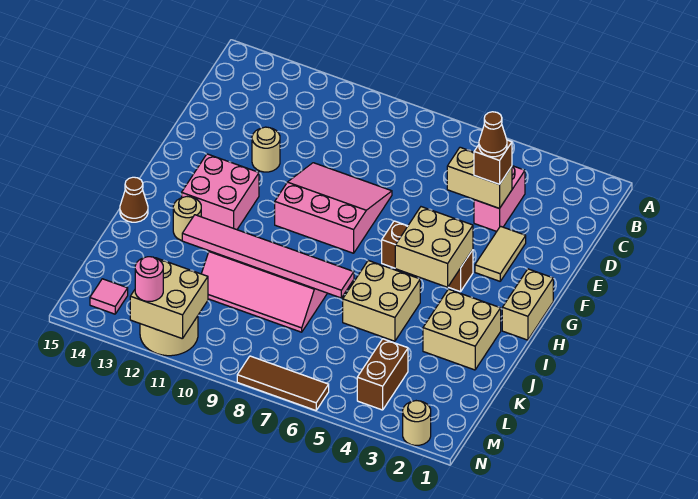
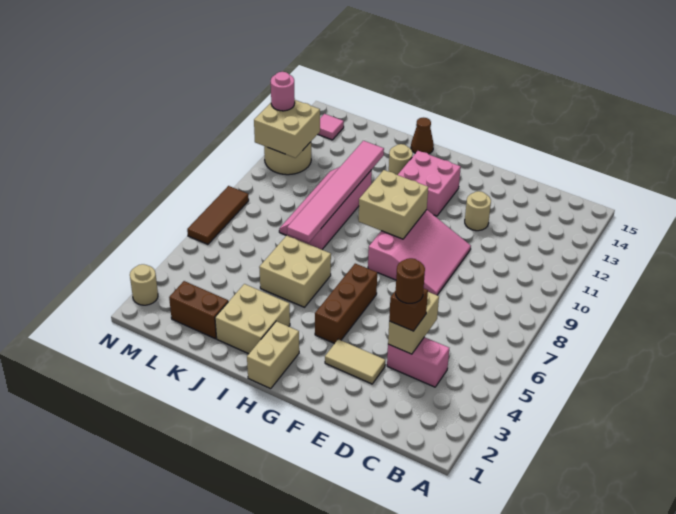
brown 1x1 cone [479,112,507,157] -> brown 1x1 round brick [396,258,425,303]
tan 1x2 brick [502,269,553,340] -> tan 1x2 brick turned to [247,321,299,389]
tan 2x2 brick [395,207,473,287] -> tan 2x2 brick moved to [359,170,428,239]
brown 1x2 brick [357,339,408,410] -> brown 1x2 brick moved to [169,281,228,339]

